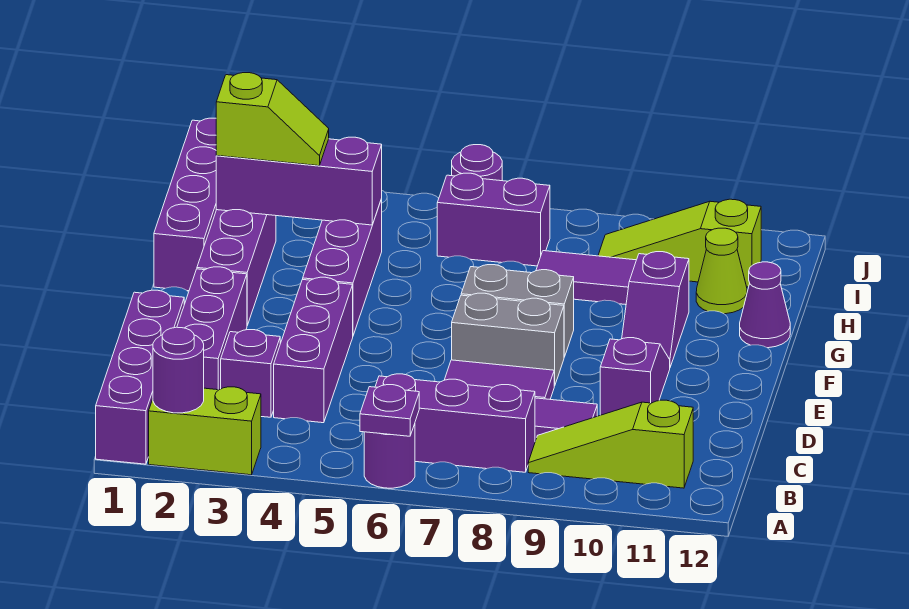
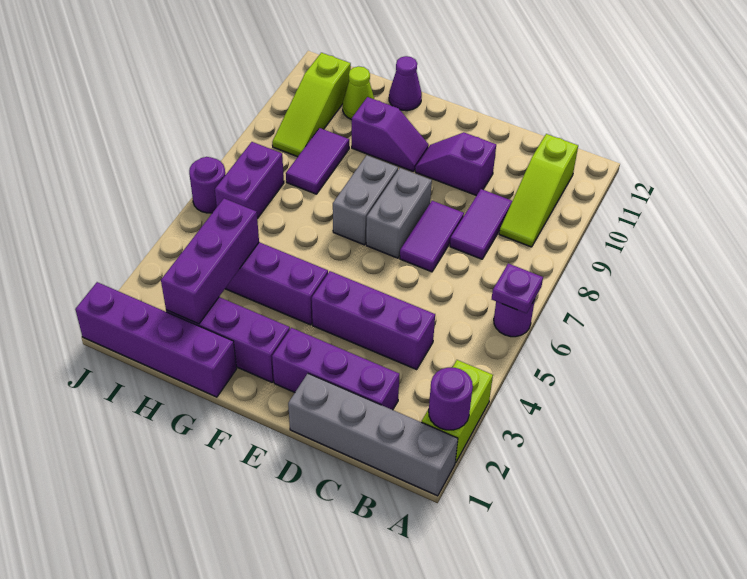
purple 1x4 brick [96,290,184,464] -> grey 1x4 brick [288,374,458,496]
purple 1x3 brick [375,374,535,472] -> none
purple 1x1 brick [221,330,280,417] -> none
lime 1x2 slope [216,73,329,166] -> none

